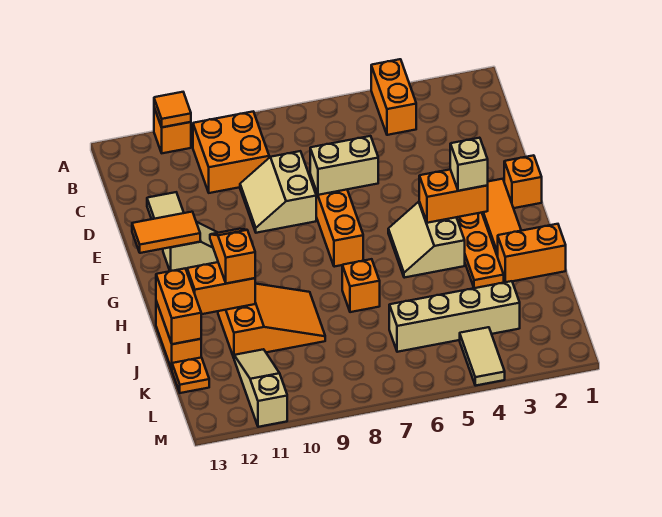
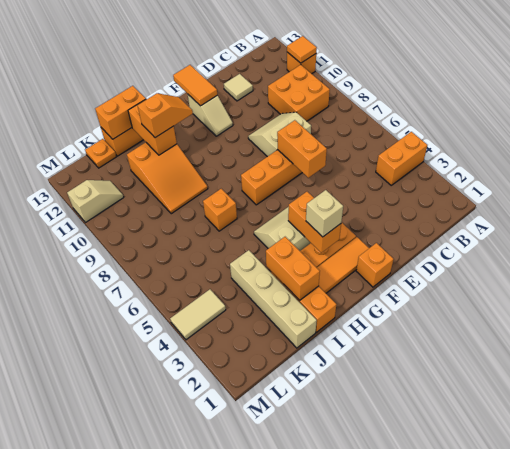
tan 1x2 brick [310,136,378,195] -> orange 1x2 brick [277,120,327,178]
none -> orange 1x2 brick [266,237,320,300]
tan 1x4 brick [389,281,520,352] -> tan 1x4 brick moved to [230,250,317,348]
tan 1x3 slope [234,349,287,427] -> tan 1x2 slope [67,180,124,223]

